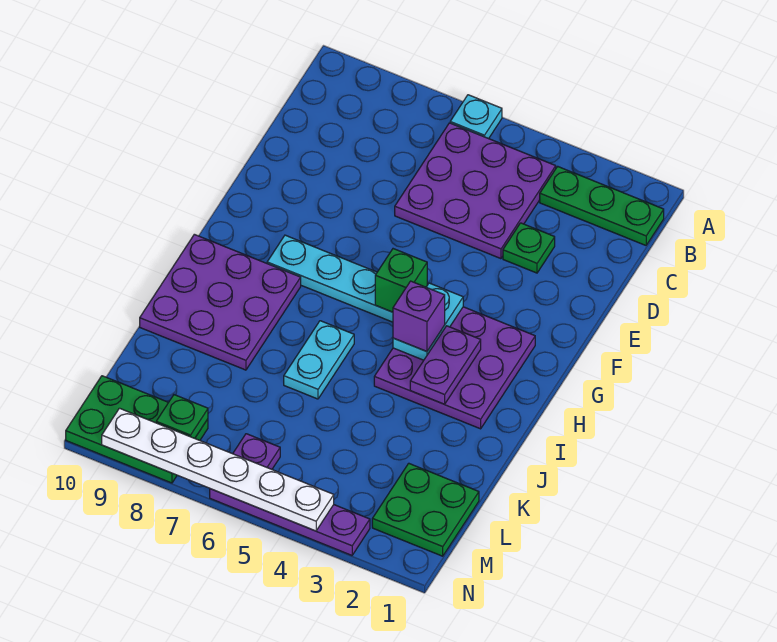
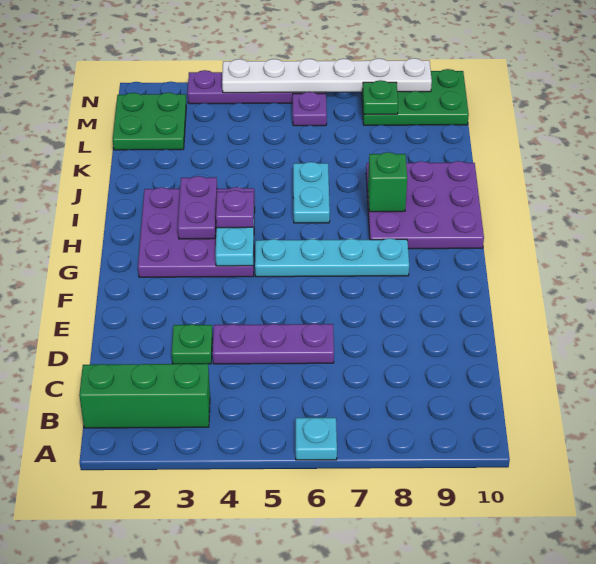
green 1x3 plate [540,166,664,245] -> green 1x3 brick [79,364,210,428]
purple 3x3 plate [395,123,556,259] -> purple 1x3 plate [213,324,334,364]
green 1x1 brick [375,249,427,312] -> green 1x1 brick moved to [368,152,407,212]
purple 1x1 brick [393,281,445,351] -> purple 1x1 plate [216,190,254,228]

